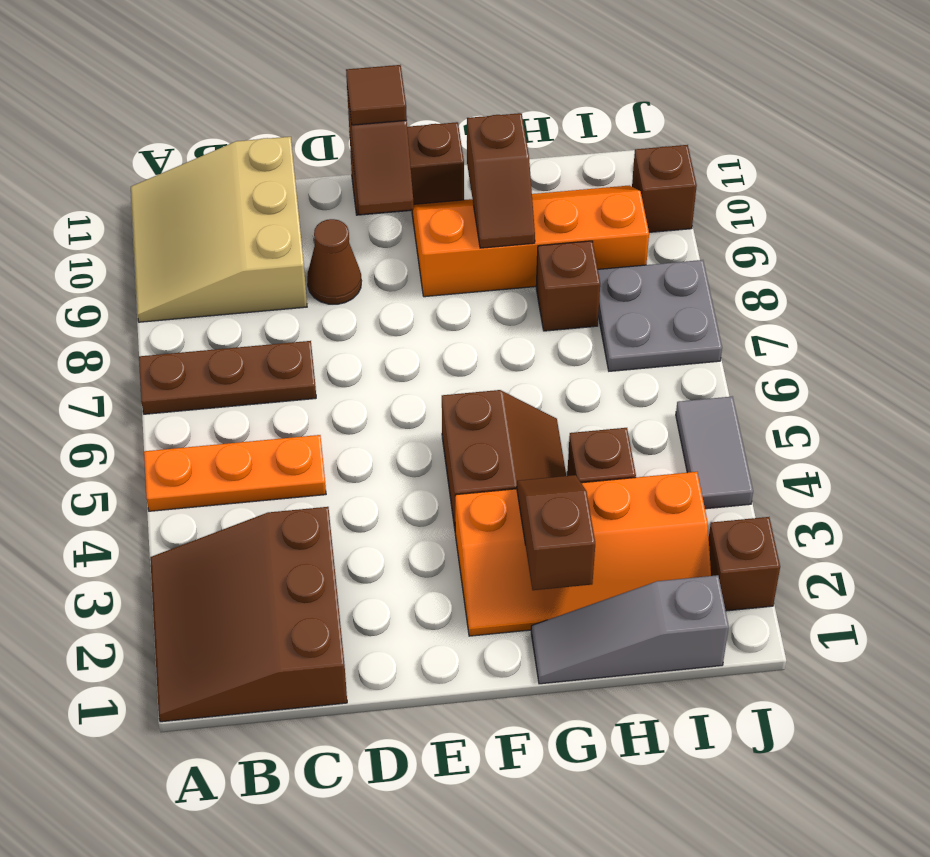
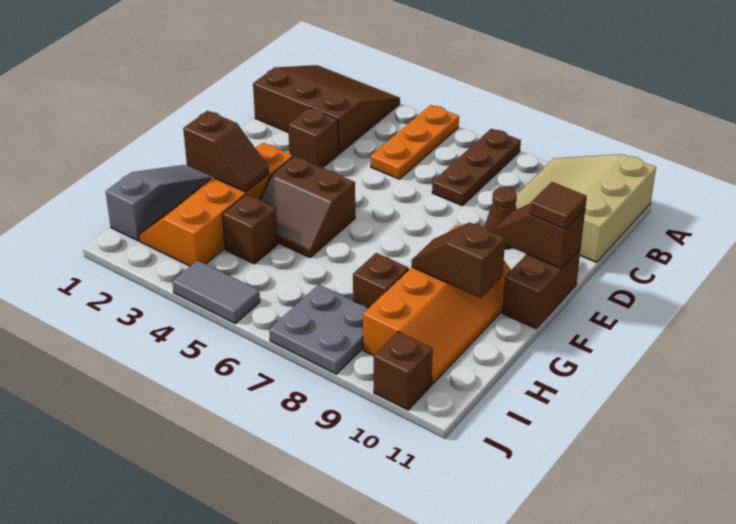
tan 3x3 slope [131,137,307,322] -> tan 3x3 slope turned to [516,154,656,262]
brown 1x1 brick [709,517,780,611] -> brown 1x1 brick moved to [288,108,338,168]

